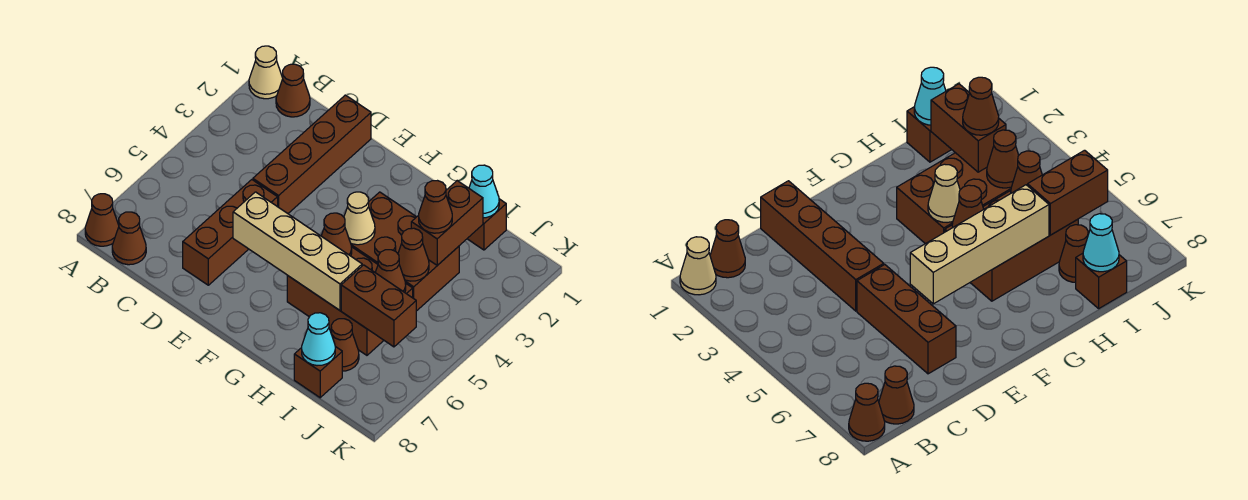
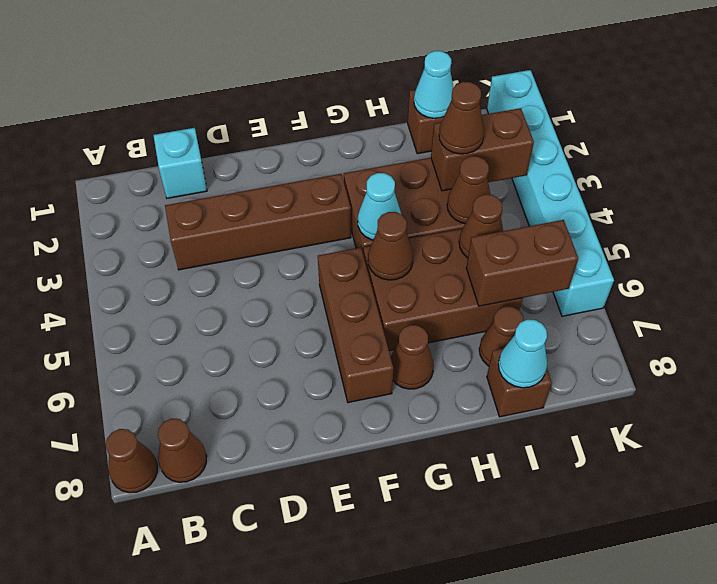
tan 1x1 cone [249,46,283,99] -> none
brown 1x1 cone [276,64,310,117] -> brown 1x1 cone moved to [390,325,434,389]
none -> cyan 1x1 brick [153,128,207,198]
brown 1x4 brick [253,95,371,213] -> brown 1x4 brick turned to [165,174,351,270]
brown 1x3 brick [183,180,278,285] -> brown 1x3 brick moved to [318,247,393,403]
tan 1x4 brick [233,192,362,310] -> none
tan 1x1 cone [344,192,375,245] -> cyan 1x1 cone [358,173,401,240]
brown 1x2 brick [411,181,483,265] -> brown 1x2 brick turned to [431,108,534,191]
none -> cyan 1x6 brick [487,70,614,316]

